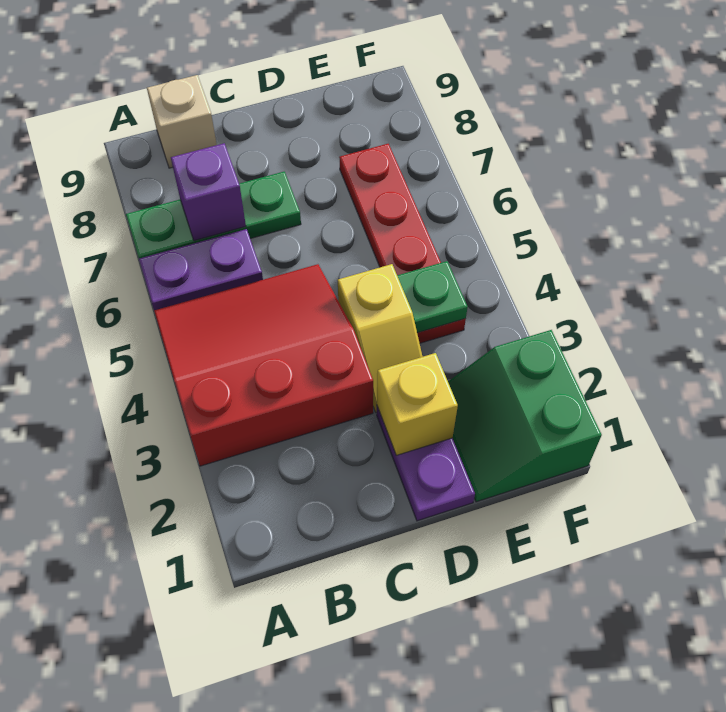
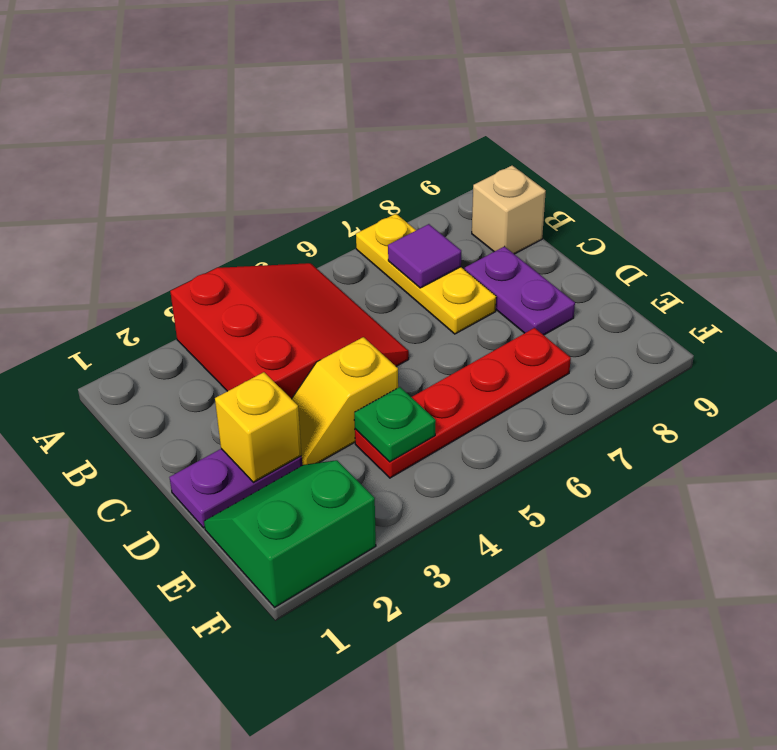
purple 1x2 plate [139,229,263,310] -> purple 1x2 plate moved to [465,246,575,335]
green 1x3 plate [126,172,301,258] -> yellow 1x3 plate [356,214,496,334]
purple 1x1 brick [171,143,246,241] -> purple 1x1 tile [388,224,461,288]

